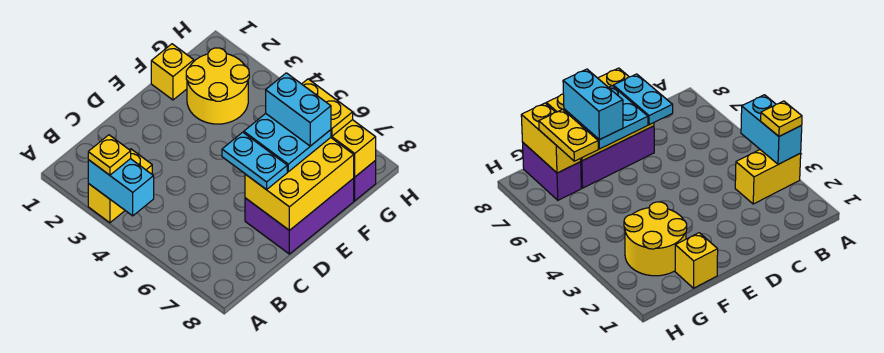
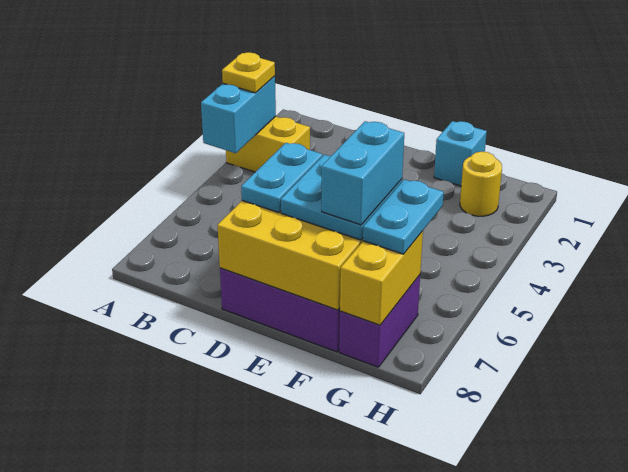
yellow 1x1 brick [151,44,194,100] -> cyan 1x1 brick [434,121,487,186]
yellow 2x2 round brick [186,48,249,124] -> yellow 1x1 round brick [460,152,502,216]
yellow 1x2 plate [302,79,353,136] -> cyan 1x2 plate [363,179,444,254]

